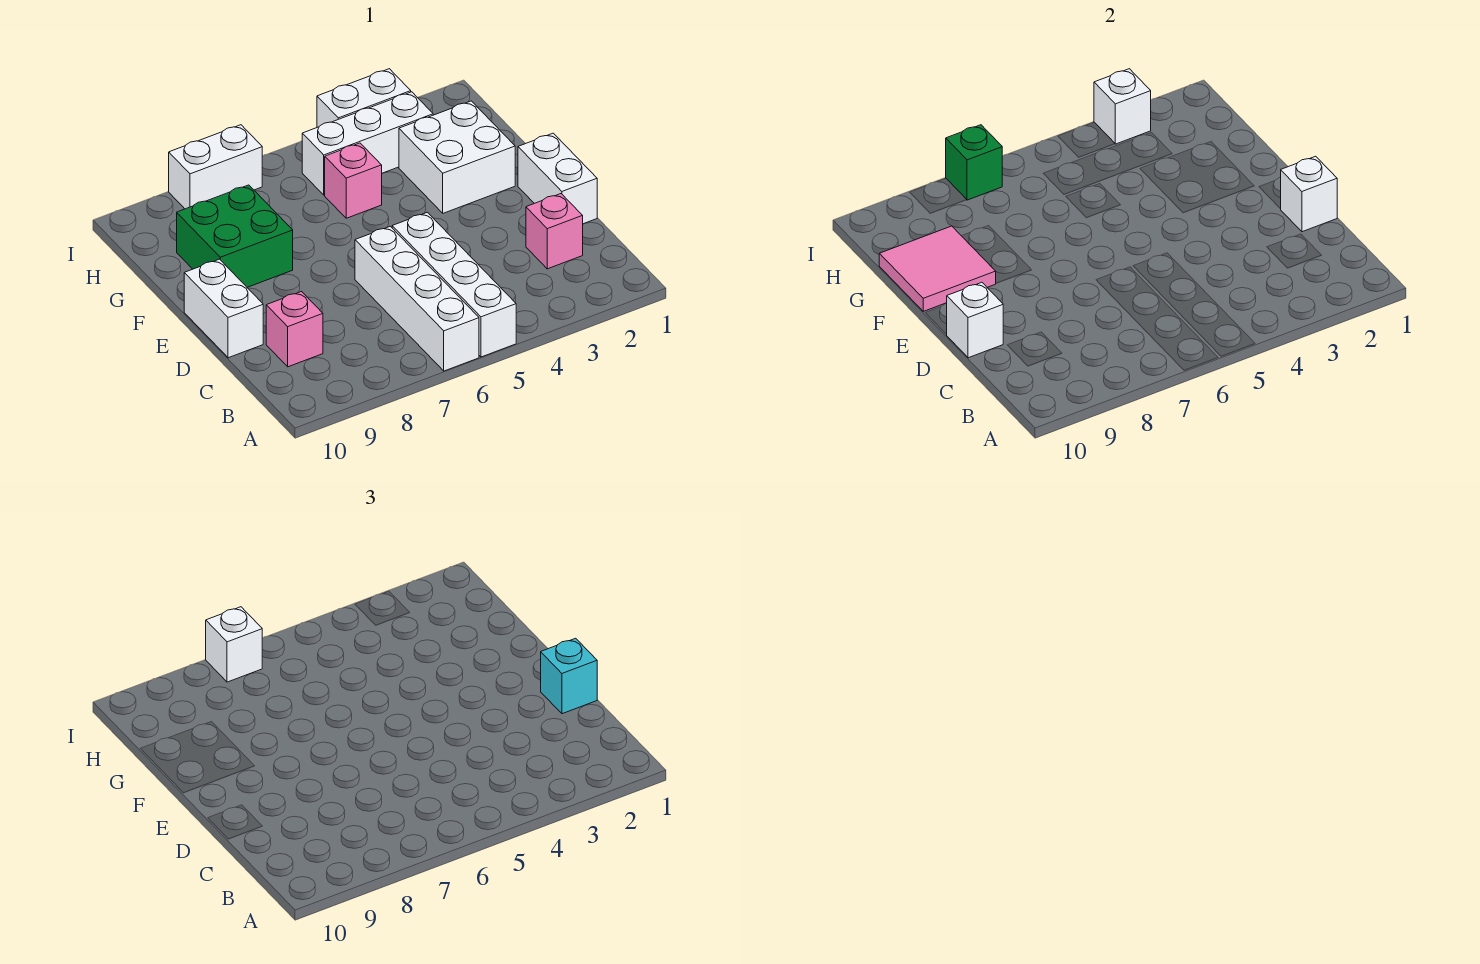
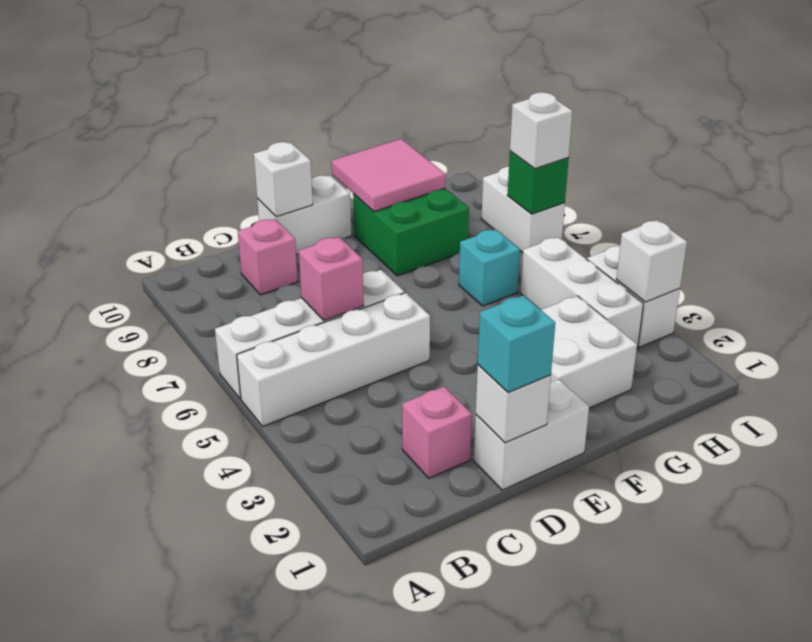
pink 1x1 brick [325,143,382,218] -> pink 1x1 brick moved to [299,237,364,320]
none -> cyan 1x1 brick [459,229,520,306]

